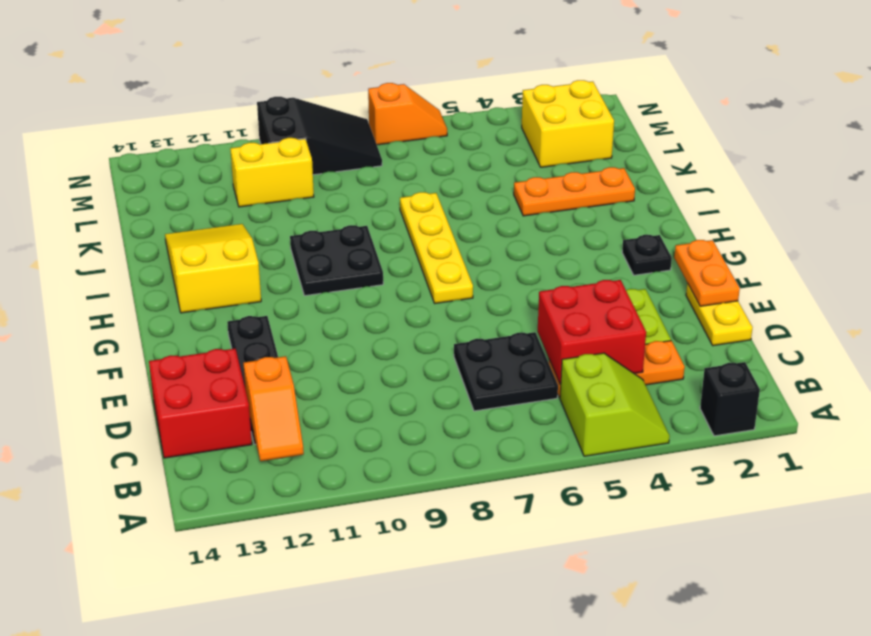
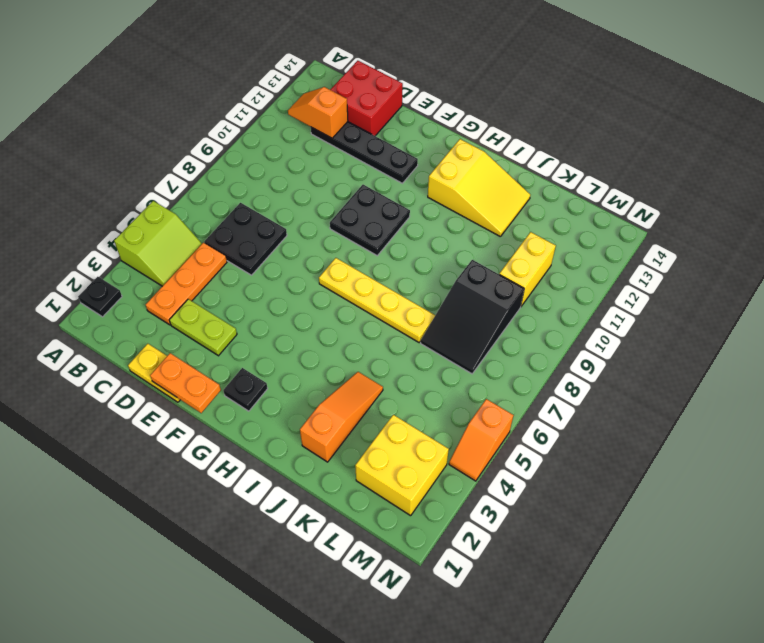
black 1x1 brick [700,362,760,436] -> black 1x1 plate [78,277,122,317]
lime 2x2 slope [560,353,670,456] -> lime 2x2 slope turned to [114,201,202,286]
red 2x2 brick [538,280,646,385] -> none
black 2x2 plate [290,225,383,296] -> black 2x2 plate moved to [330,185,410,256]
orange 1x3 plate [514,167,635,216] -> orange 1x3 slope [300,372,383,462]
black 2x3 slope [257,97,382,175] -> black 2x3 slope moved to [421,260,524,374]
orange 1x2 slope [368,83,447,145] -> orange 1x2 slope moved to [449,399,514,481]

